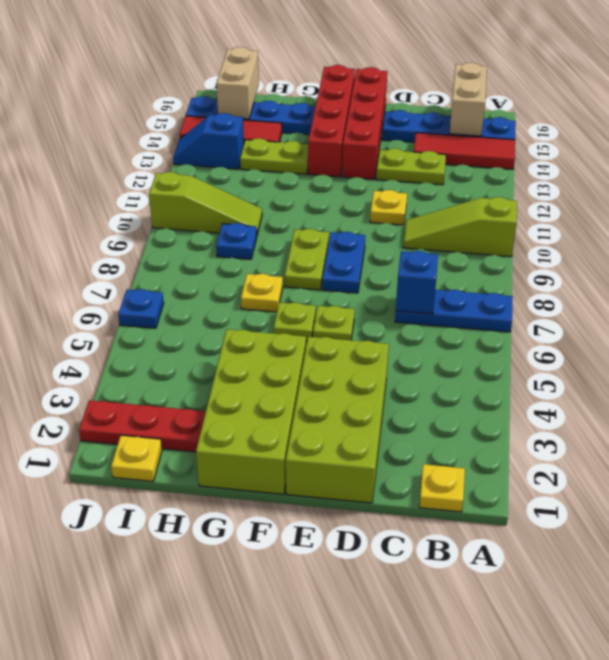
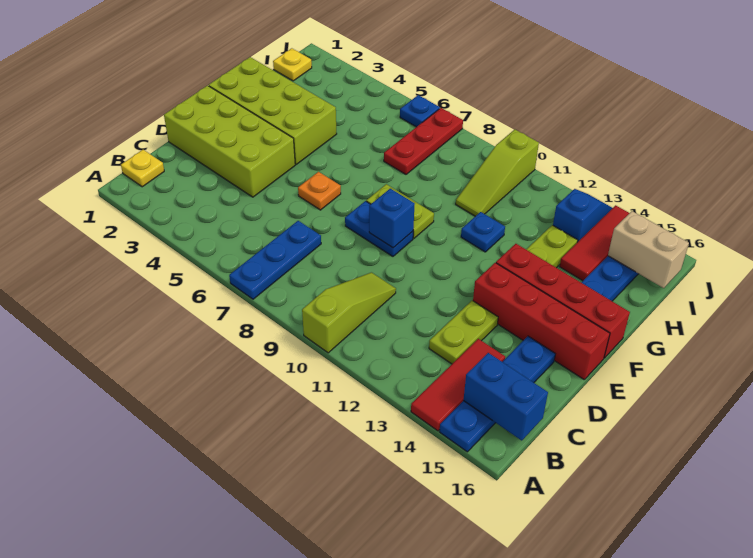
tan 1x2 brick [450,62,487,136] -> blue 1x2 brick [463,353,548,441]
blue 1x1 brick [396,251,438,314] -> blue 1x1 brick moved to [369,189,414,248]
yellow 1x1 plate [370,190,407,225] -> none
lime 1x1 plate [313,306,355,340] -> orange 1x1 plate [298,172,341,210]
lime 1x1 plate [274,302,316,342] -> none
yellow 1x1 plate [241,274,283,312] -> none
red 1x3 plate [79,400,206,452] -> red 1x3 plate moved to [384,108,463,174]
blue 1x1 plate [216,223,257,259] -> blue 1x1 plate moved to [461,212,505,252]

